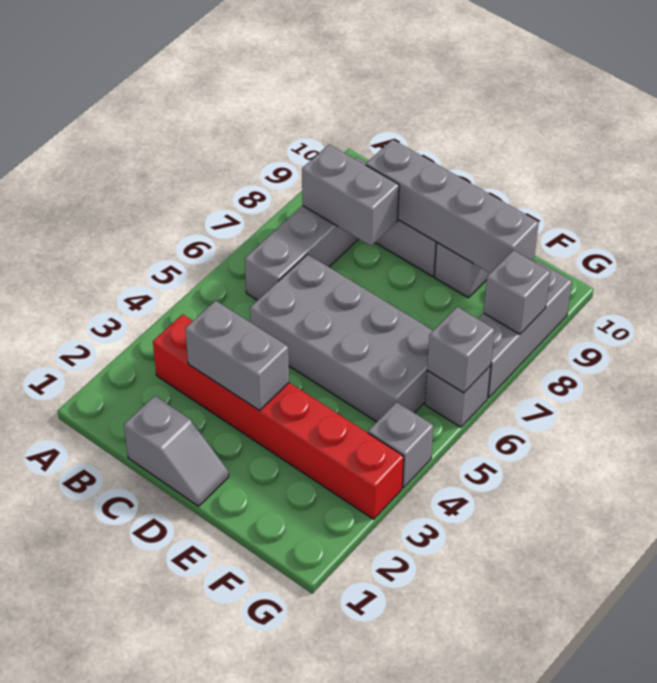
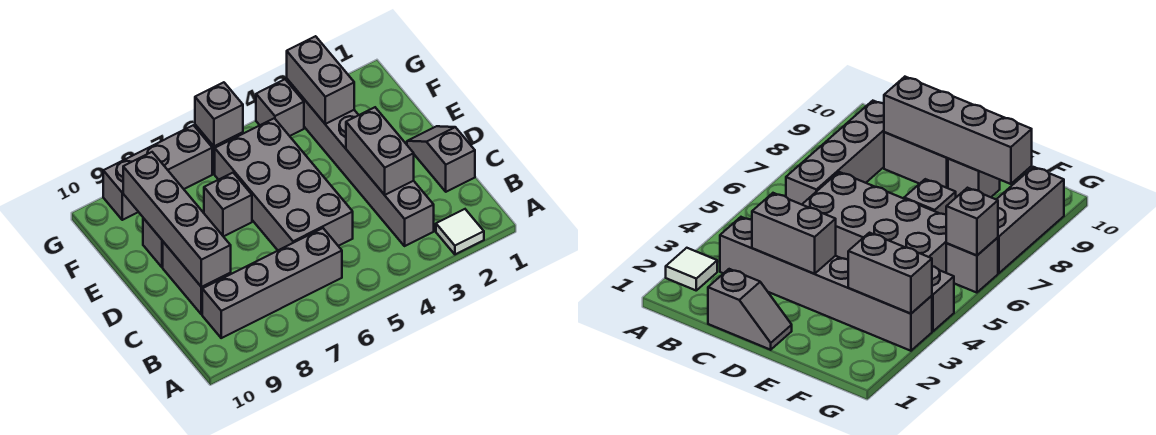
none -> white 1x1 tile [436,209,484,254]
red 1x6 brick [153,314,404,519] -> grey 1x6 brick [287,79,434,246]
grey 1x2 brick [302,144,399,246] -> grey 1x2 brick moved to [287,36,354,124]
grey 1x1 brick [484,250,550,334] -> grey 1x1 brick moved to [204,173,252,237]

